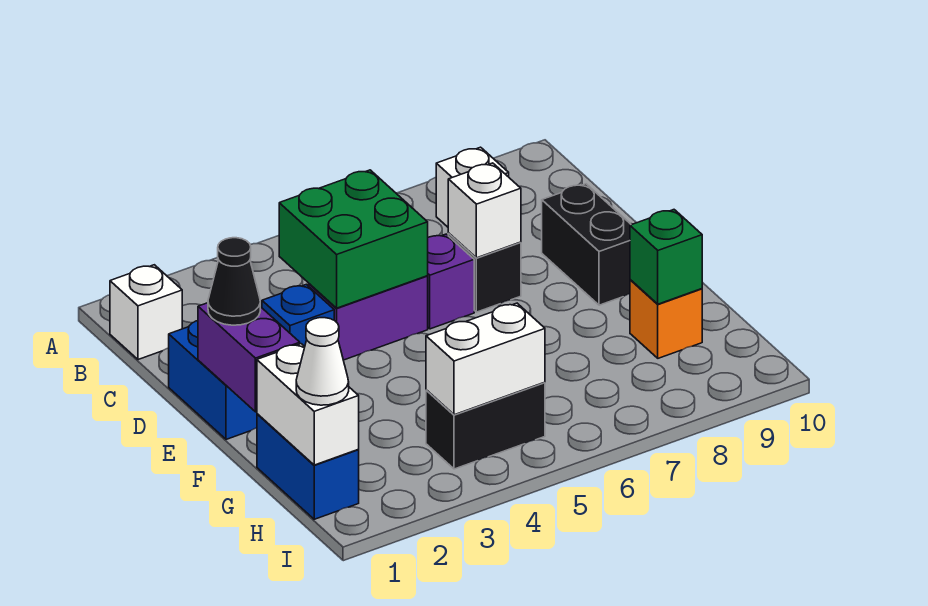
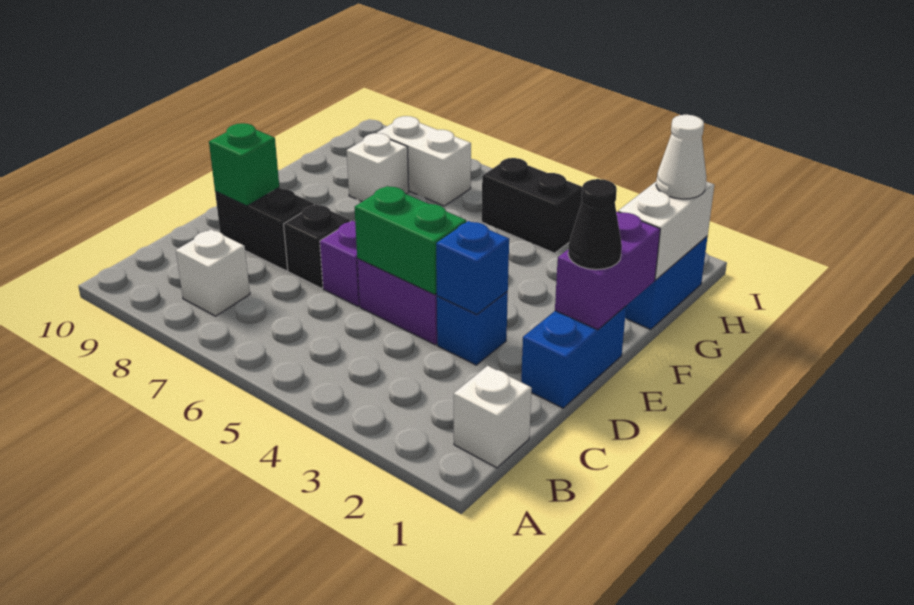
green 2x2 brick [279,170,428,308] -> green 1x2 brick [355,186,466,294]
none -> blue 1x1 brick [436,221,509,314]
white 1x1 brick [448,163,521,258] -> white 1x1 brick moved to [347,133,409,202]
black 1x2 brick [542,184,631,305] -> black 1x2 brick turned to [215,188,314,271]
orange 1x1 brick [630,280,702,358] -> none
green 1x1 brick [630,210,702,304] -> green 1x1 brick moved to [209,123,279,206]
white 1x2 brick [426,303,545,415] -> white 1x2 brick moved to [377,116,471,206]

